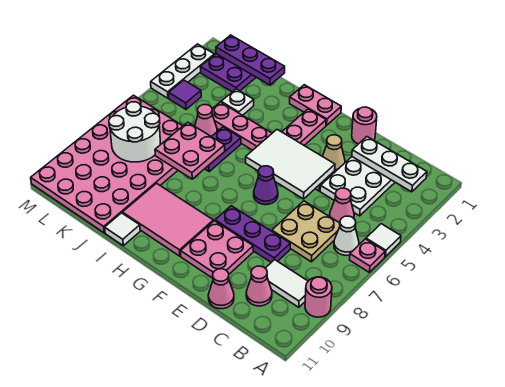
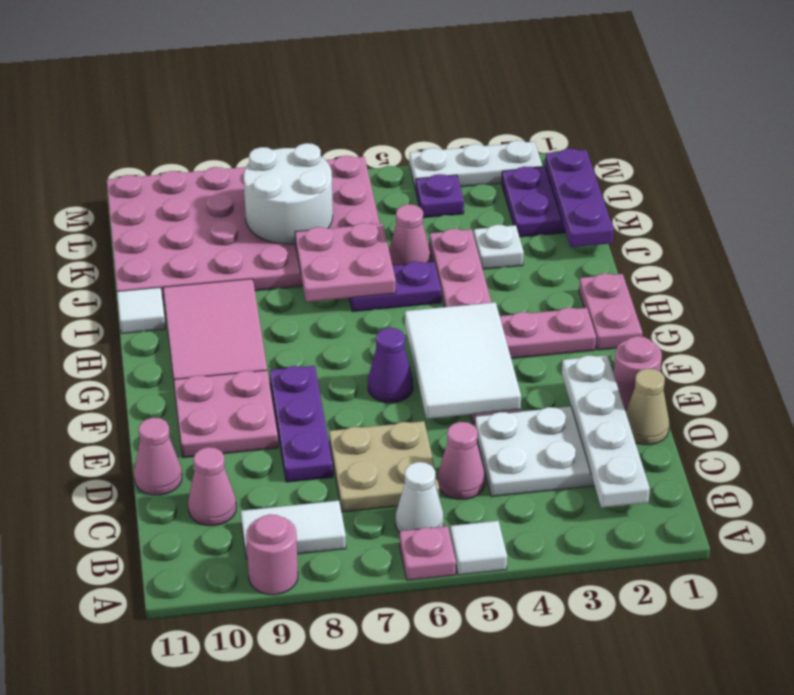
white 1x3 plate [352,137,427,192] -> white 1x4 plate [562,355,650,508]
white 1x2 tile [265,260,308,307] -> white 1x2 tile turned to [241,501,346,559]
tan 1x1 cone [323,135,345,172] -> tan 1x1 cone moved to [626,369,669,445]
purple 1x1 tile [169,80,201,109] -> purple 1x1 plate [416,174,464,218]

